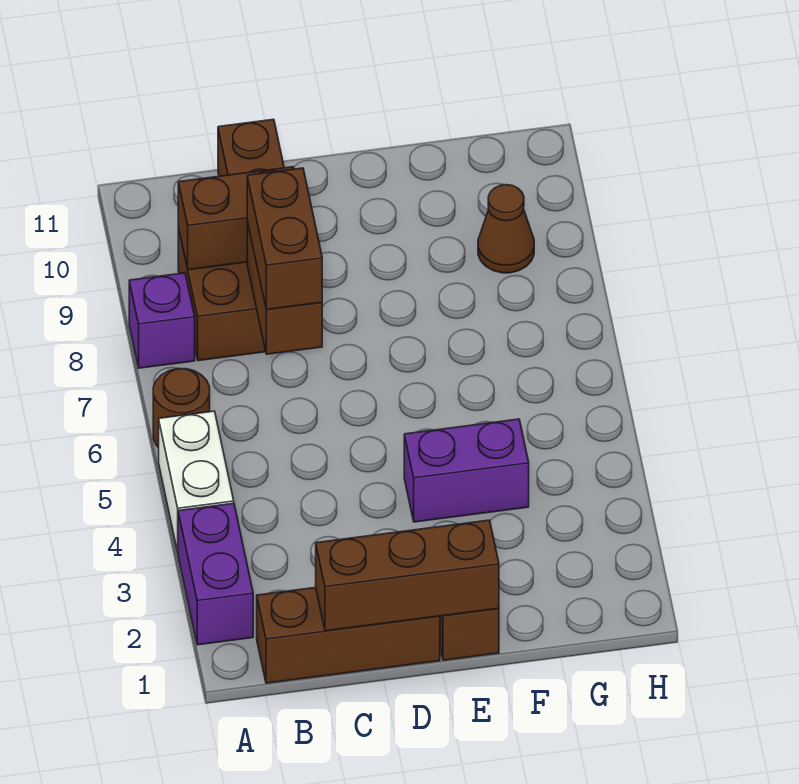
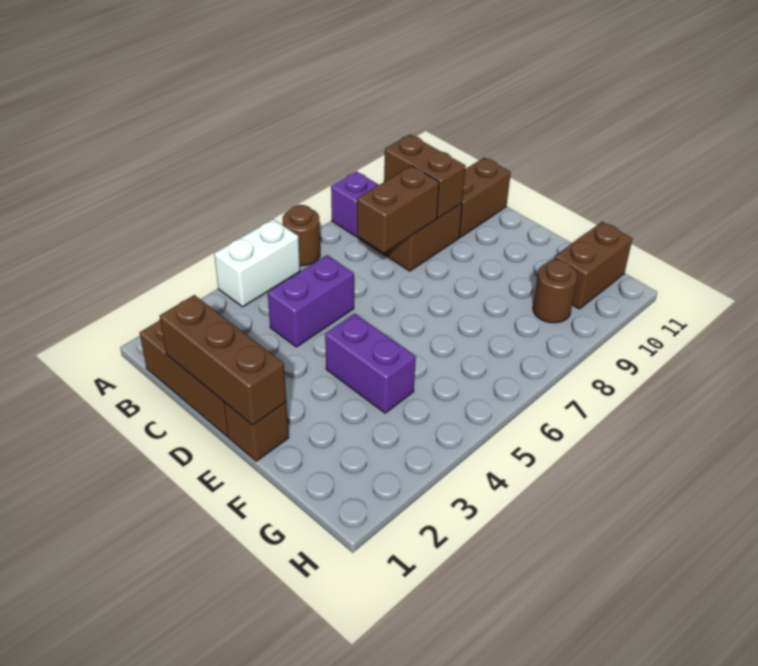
purple 1x2 brick [178,503,253,645] -> purple 1x2 brick moved to [268,255,354,347]
brown 1x2 brick [247,168,322,310] -> brown 1x2 brick moved to [555,222,632,309]
brown 1x1 cone [478,185,534,273] -> brown 1x1 round brick [533,260,577,323]

